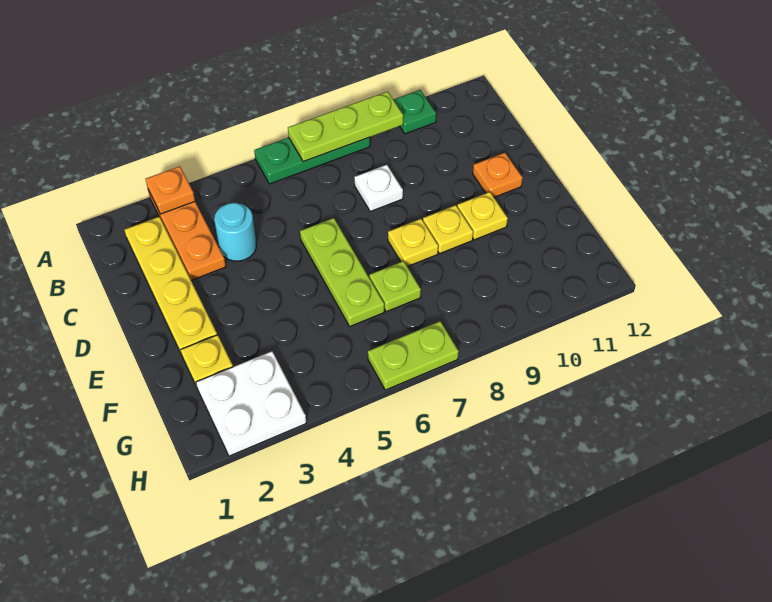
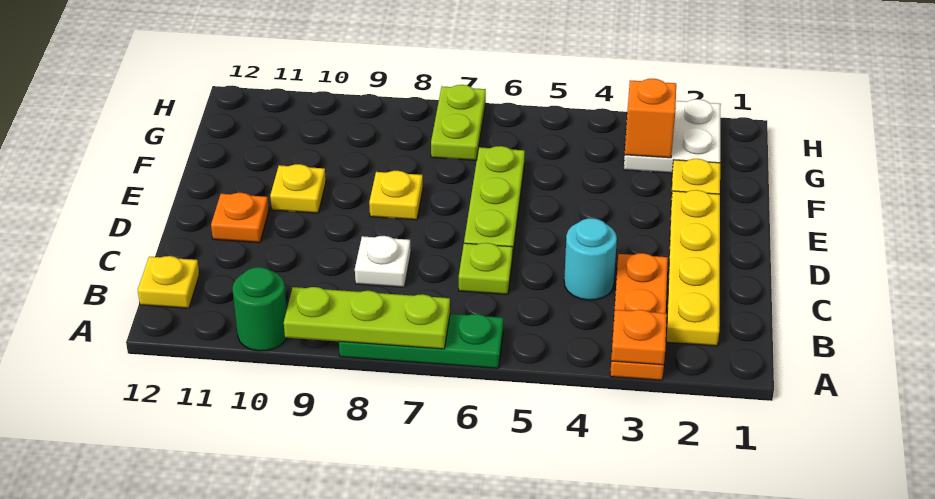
green 1x1 plate [393,90,436,134] -> green 1x1 round brick [233,267,287,351]
yellow 1x1 plate [423,205,473,253] -> yellow 1x1 plate moved to [138,256,199,308]
lime 1x1 plate [369,261,421,312] -> lime 1x1 plate moved to [459,243,513,295]
none -> orange 1x1 brick [625,79,676,158]
lime 1x2 plate [368,321,459,390] -> lime 1x2 plate turned to [431,85,486,160]

